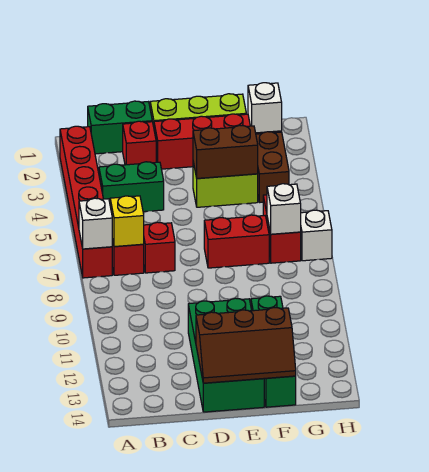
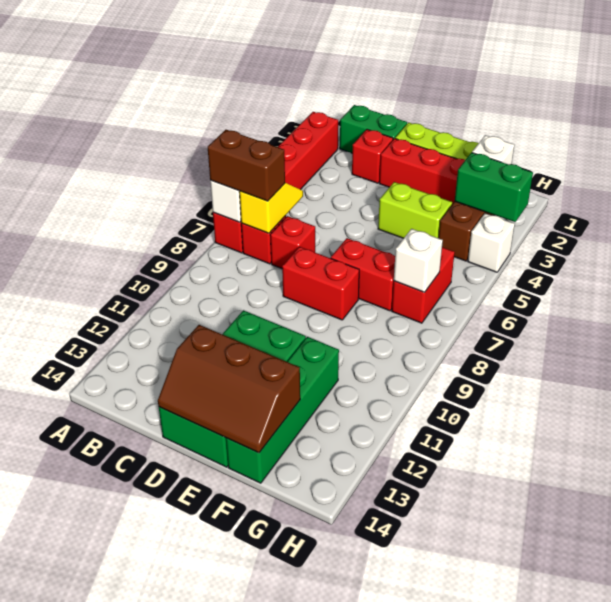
green 1x2 brick [99,162,164,212] -> green 1x2 brick moved to [455,153,533,222]
none -> red 1x2 brick [282,247,359,320]
brown 1x2 brick [193,126,258,178] -> brown 1x2 brick moved to [208,130,285,201]
white 1x1 brick [301,210,332,261] -> white 1x1 brick moved to [468,213,515,272]

